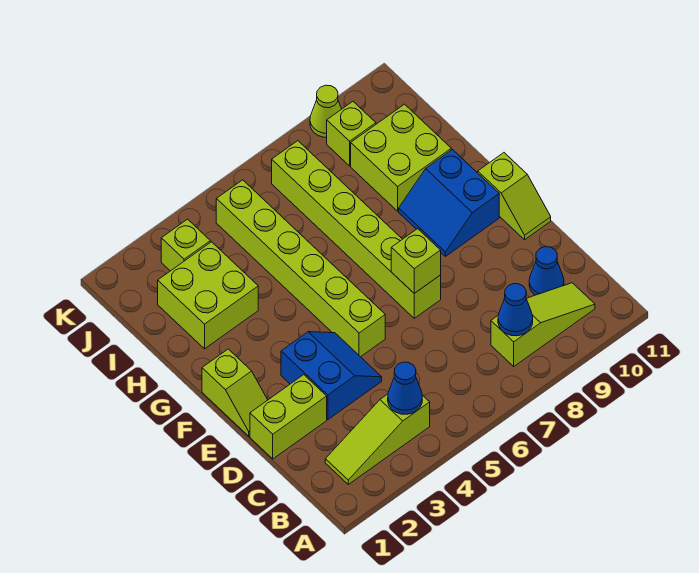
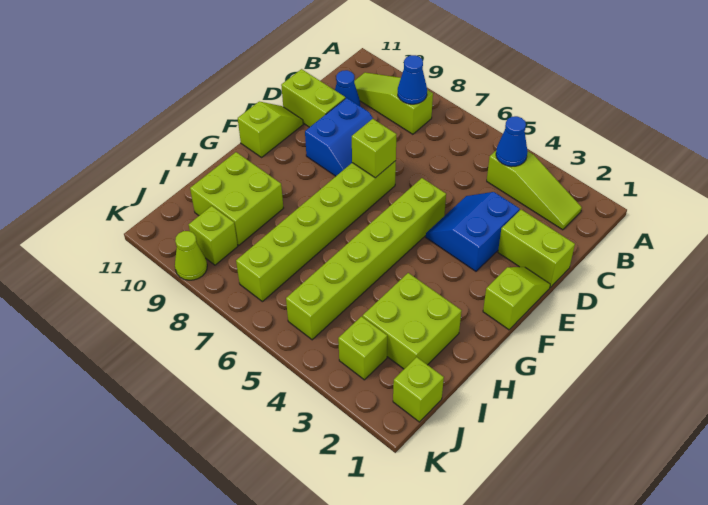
none -> lime 1x2 brick [281,69,345,127]
blue 2x2 slope [399,150,499,256] -> blue 2x2 slope moved to [305,98,373,176]
none -> lime 1x1 brick [393,357,444,422]

